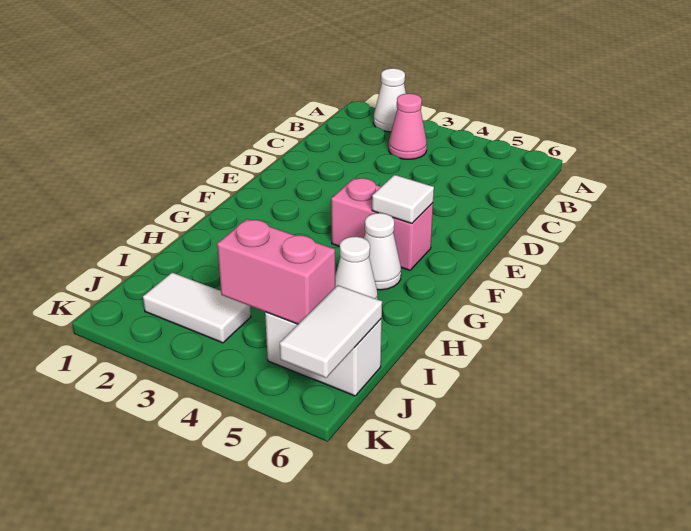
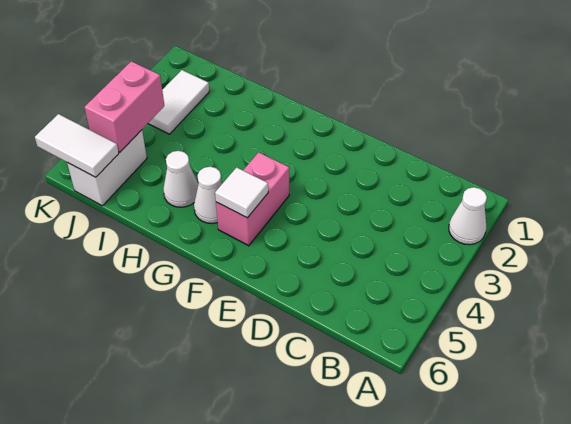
pink 1x1 cone [389,94,427,159] -> none

